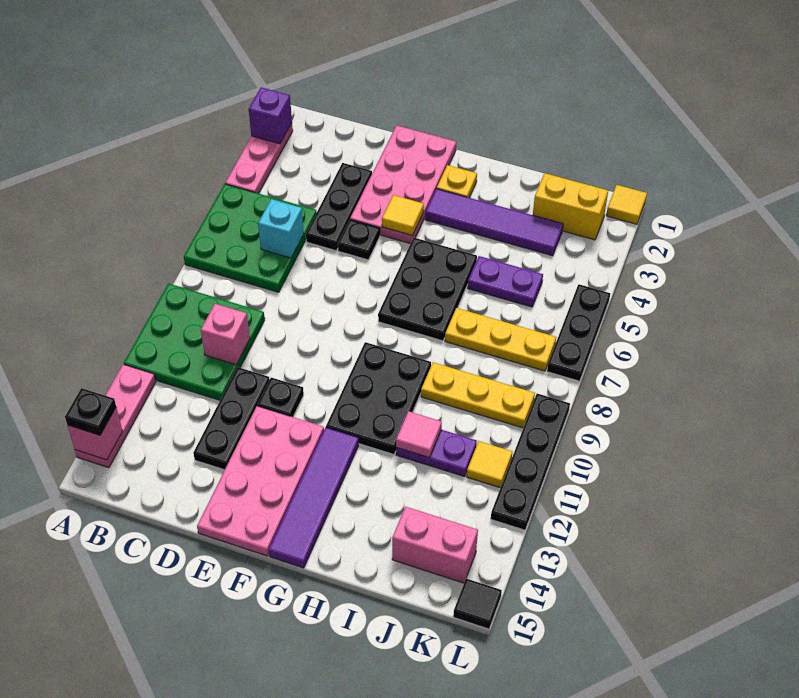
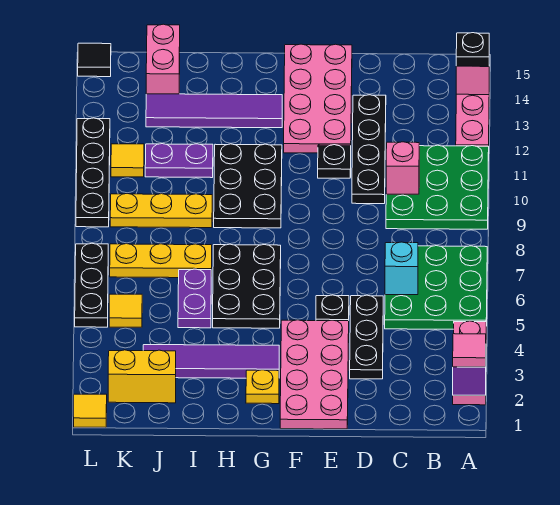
black 1x3 plate [193,367,270,470] -> black 1x4 plate [352,95,386,204]
yellow 1x1 tile [382,195,424,236] -> yellow 1x1 tile moved to [109,294,142,327]
purple 1x4 tile [269,427,359,568] -> purple 1x4 tile turned to [146,94,282,128]
purple 1x2 plate [468,256,543,307] -> purple 1x2 plate turned to [178,269,211,328]
pink 1x1 tile [396,411,442,458] -> pink 1x1 tile moved to [453,334,486,367]
pink 1x2 brick [392,507,478,583] -> pink 1x2 brick turned to [146,24,180,94]

